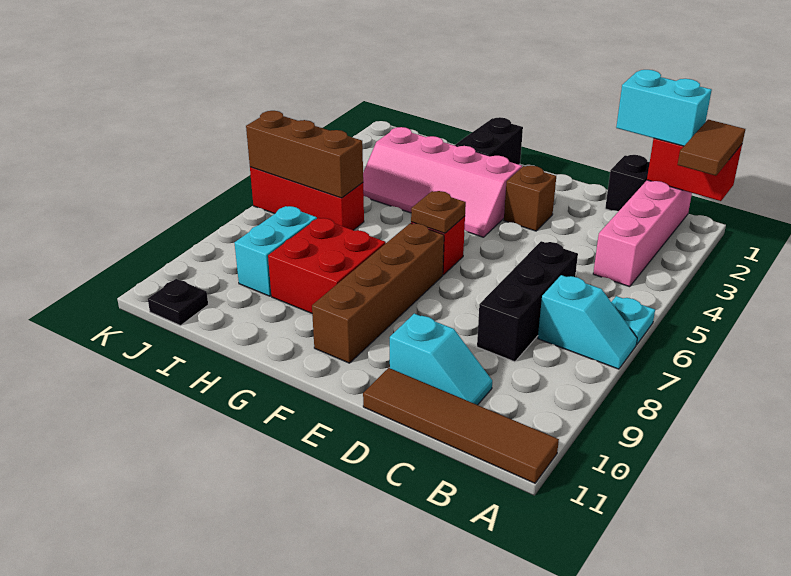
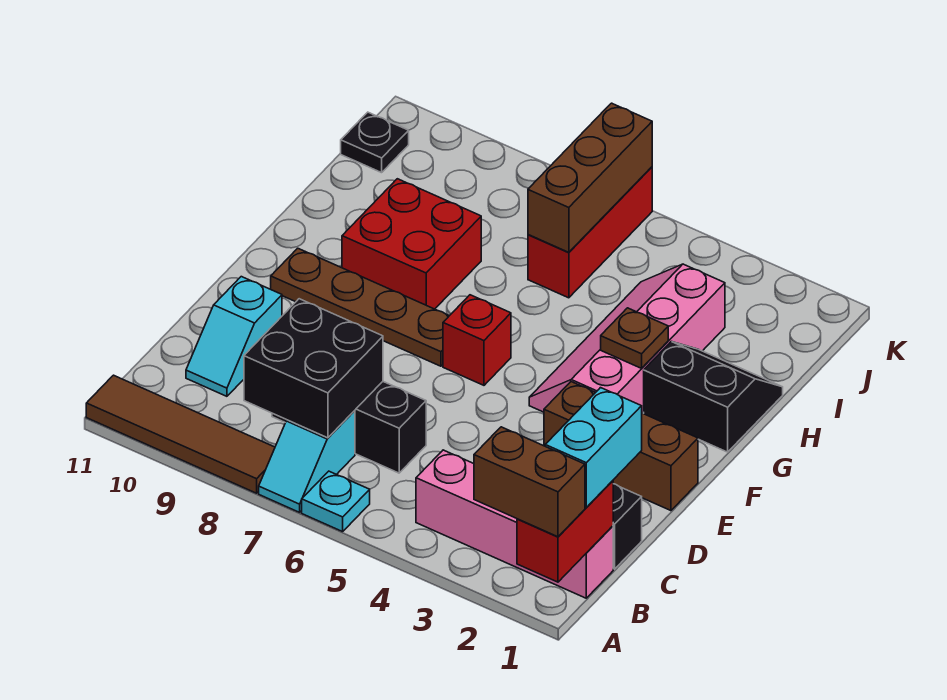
brown 1x2 tile [678,120,745,176] -> brown 1x2 brick [474,427,585,537]
brown 1x4 tile [363,368,559,483] -> brown 1x4 tile turned to [86,375,275,493]
none -> black 2x2 brick [244,299,383,438]
brown 1x1 brick [504,166,556,231] -> brown 1x3 brick [544,382,698,511]
brown 1x1 plate [411,191,466,233] -> brown 1x1 plate moved to [601,308,668,368]
brown 1x4 brick [312,223,444,363] -> brown 1x4 plate [271,248,449,366]
cyan 1x2 brick [234,206,317,296] -> none

